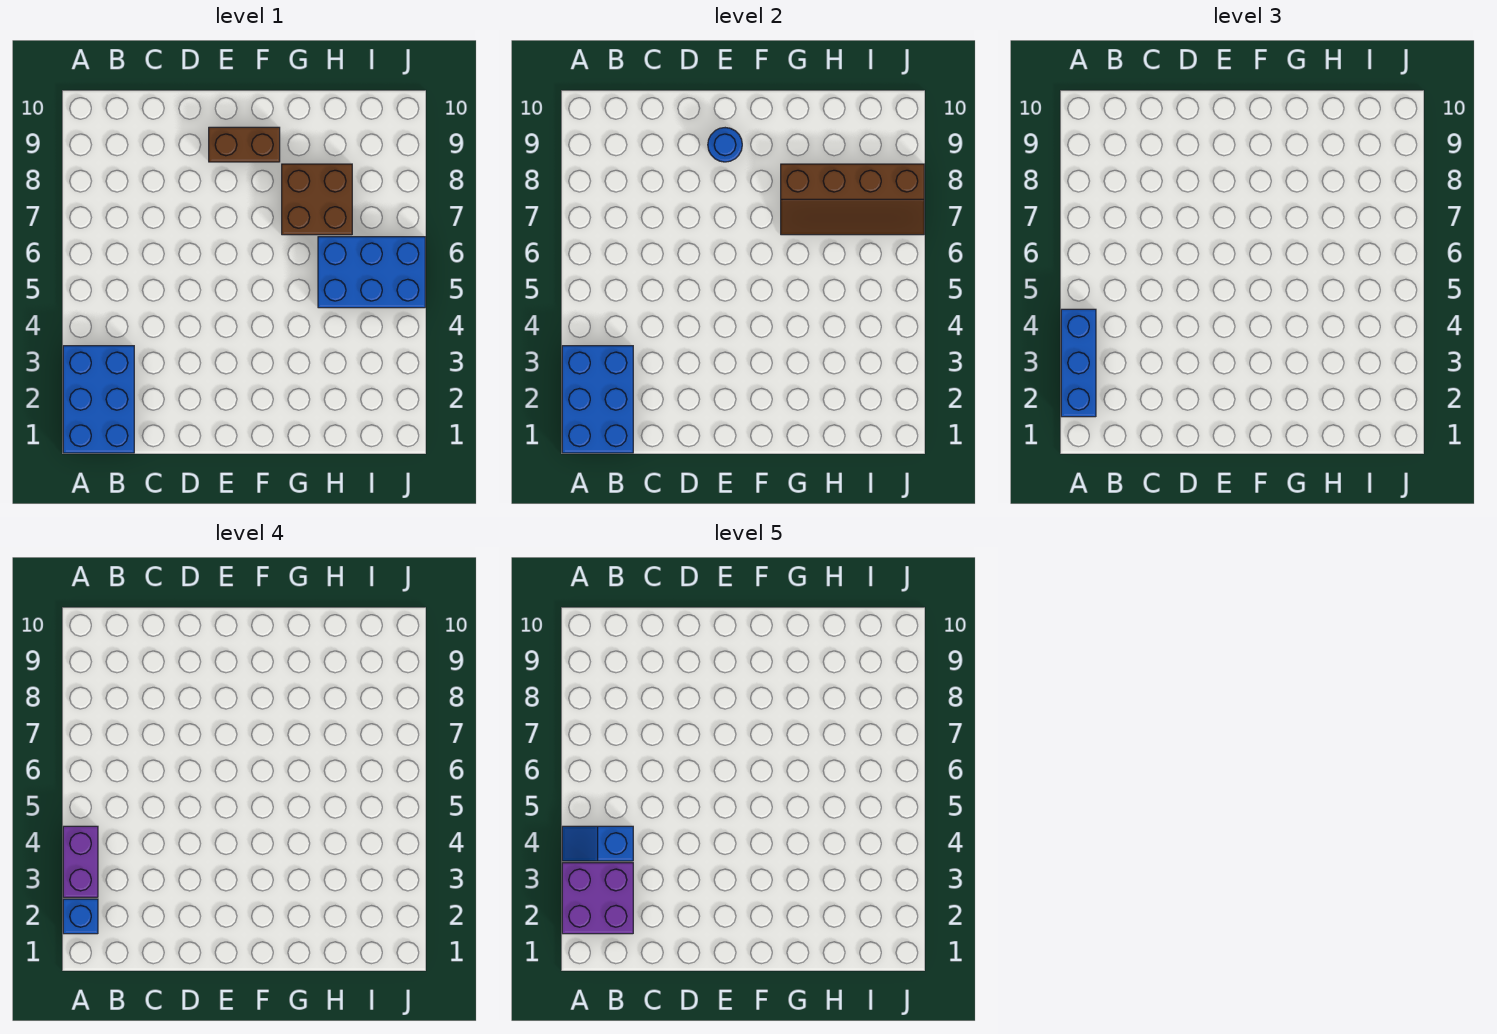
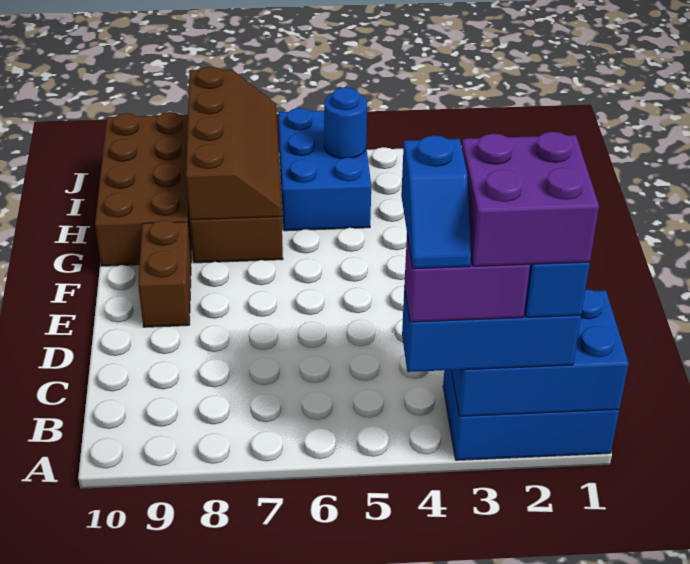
blue 1x1 round brick [708,128,742,162] -> blue 1x1 round brick moved to [324,87,367,159]
none -> brown 2x4 brick [95,112,192,266]

